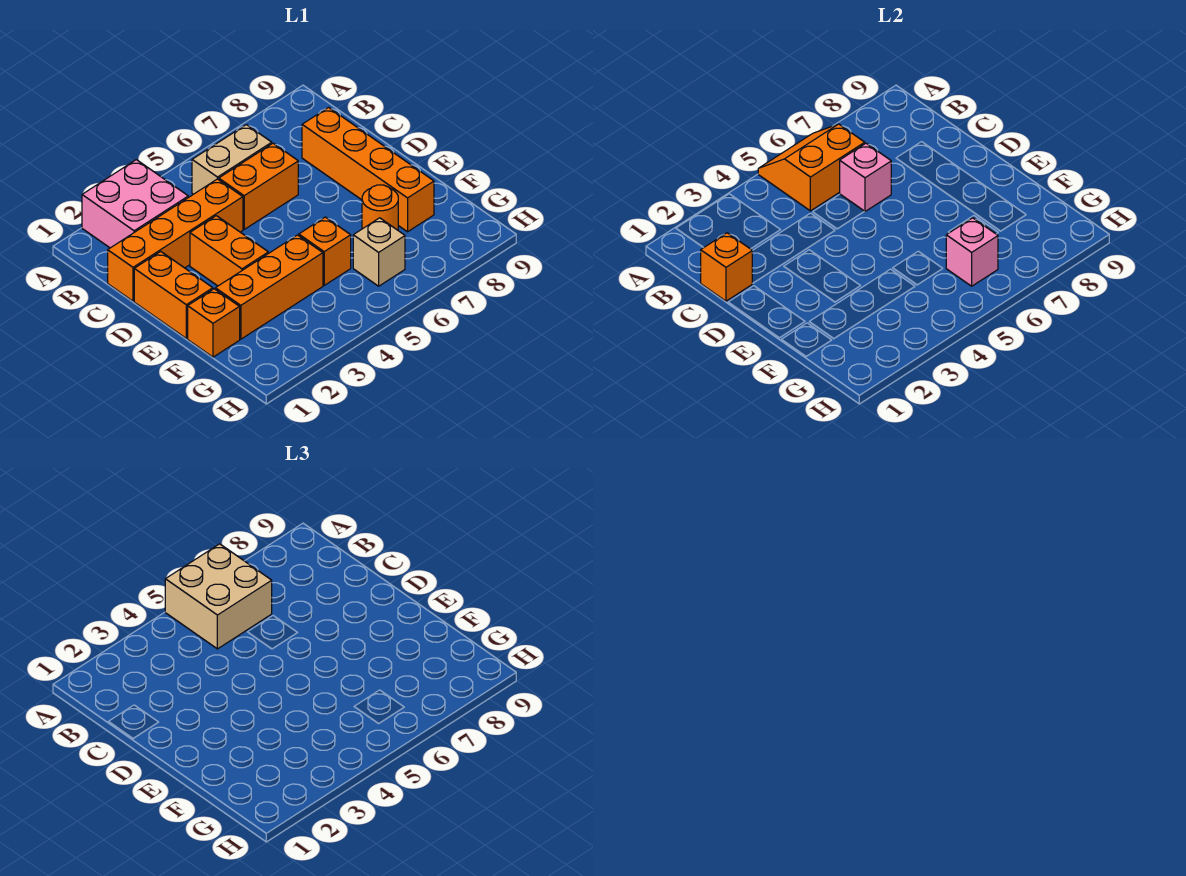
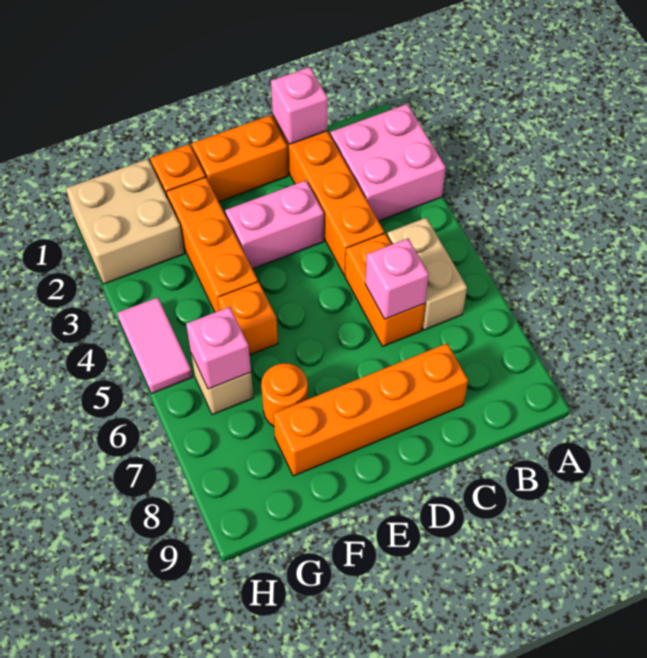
orange 2x2 slope [758,124,865,211] -> none
tan 2x2 brick [165,544,272,649] -> tan 2x2 brick moved to [66,159,184,284]
orange 1x1 brick [701,233,753,301] -> pink 1x1 brick [271,67,328,144]
orange 1x2 brick [190,216,268,286] -> pink 1x2 brick [225,180,324,269]
none -> pink 1x2 tile [117,297,192,394]

